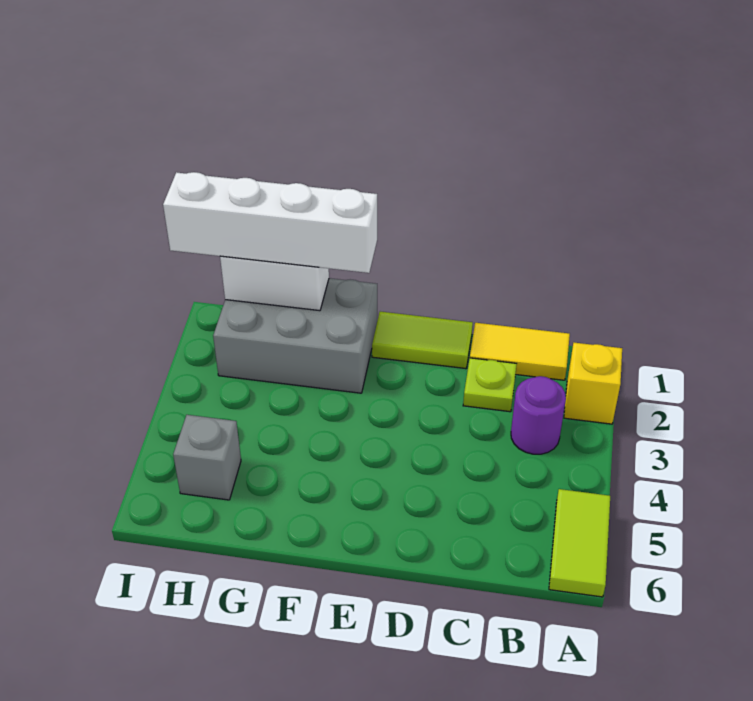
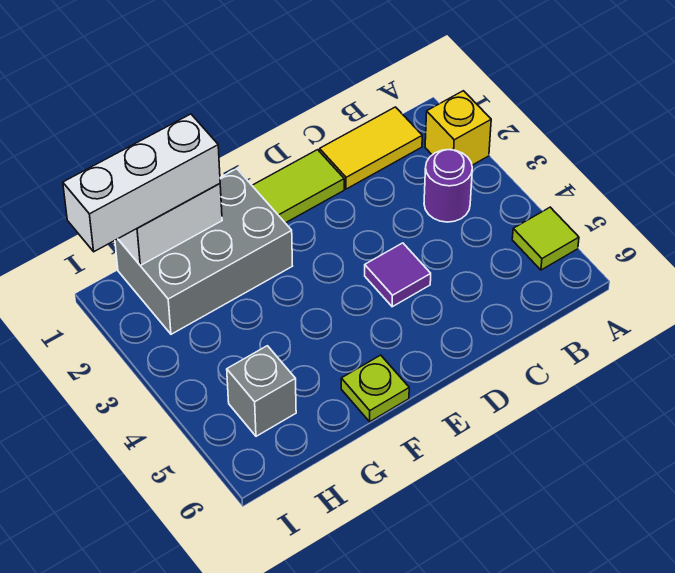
lime 1x2 tile [549,489,610,597] -> lime 1x1 tile [512,207,579,270]
lime 1x1 plate [463,358,517,412] -> lime 1x1 plate moved to [341,355,409,422]
none -> purple 1x1 tile [365,243,431,307]
white 1x4 brick [163,172,377,273] -> white 1x3 brick [63,114,220,252]

